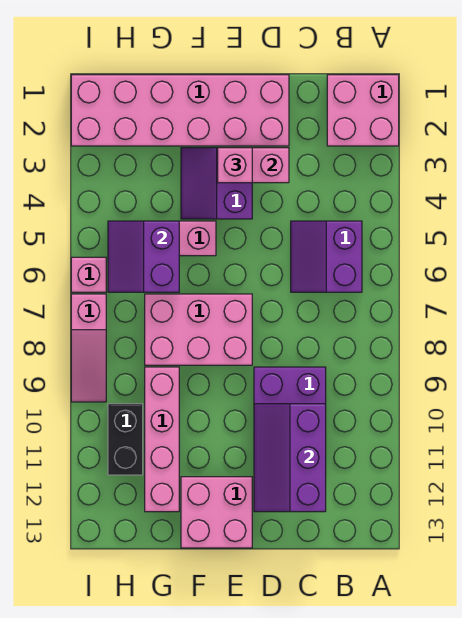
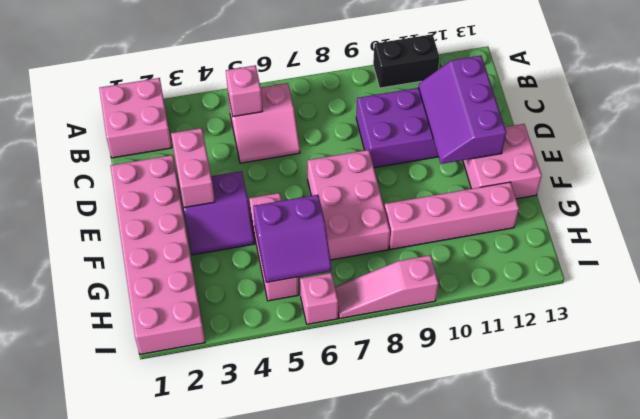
purple 2x2 slope [291,221,362,292] -> pink 2x2 slope [228,83,300,163]
purple 2x3 slope [254,404,326,512] -> purple 2x3 slope turned to [418,56,506,164]
pink 1x1 brick [218,148,252,183] -> pink 1x1 brick moved to [226,65,262,116]
black 1x2 brick [108,404,143,475] -> black 1x2 brick moved to [373,34,440,88]
pink 1x3 slope [71,294,106,402] -> pink 1x3 slope turned to [335,255,438,318]

